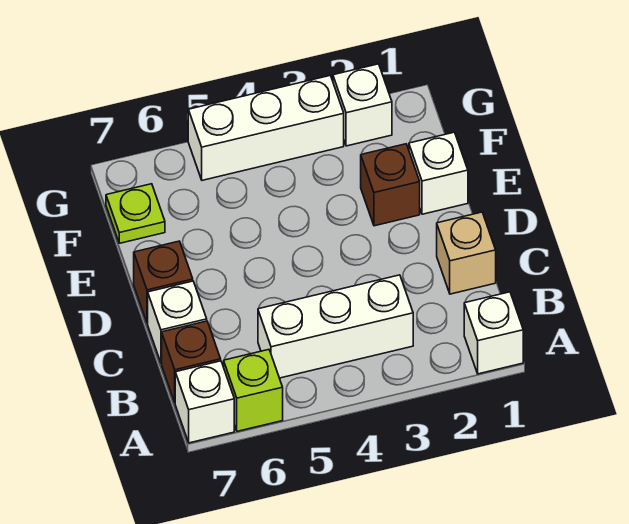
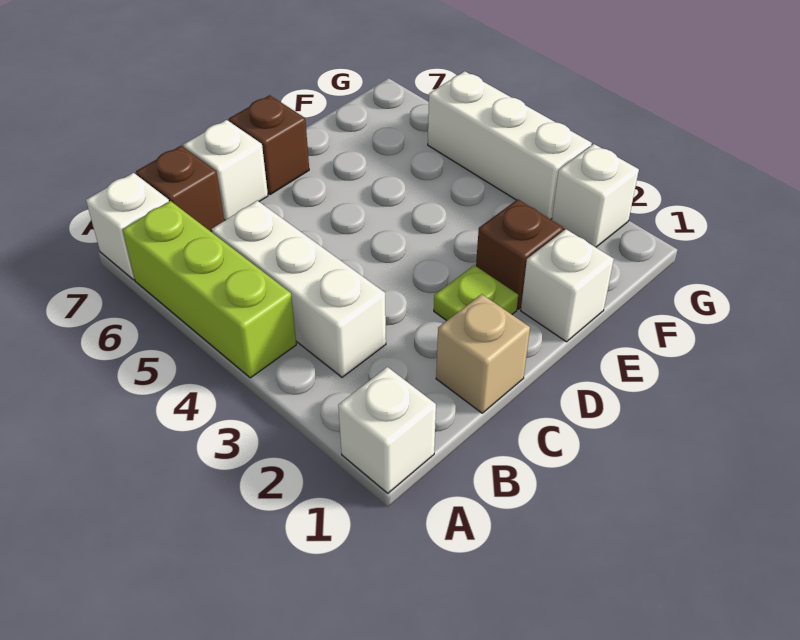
lime 1x1 brick [224,350,283,431] -> lime 1x3 brick [123,201,296,378]
lime 1x1 plate [106,184,165,243] -> lime 1x1 plate moved to [434,265,518,321]

